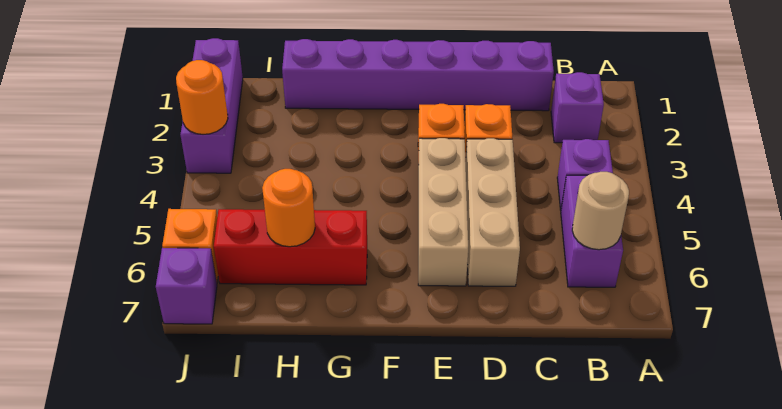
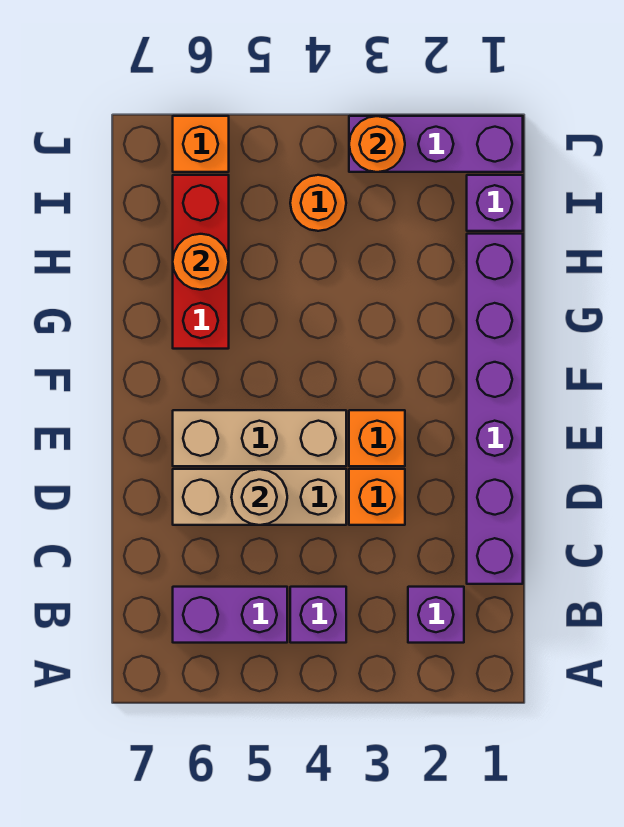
tan 1x1 round brick [572,172,629,250] -> tan 1x1 round brick moved to [231,469,287,525]
none -> orange 1x1 round brick [290,175,346,231]
purple 1x1 brick [156,248,217,324] -> purple 1x1 brick moved to [467,175,523,231]

